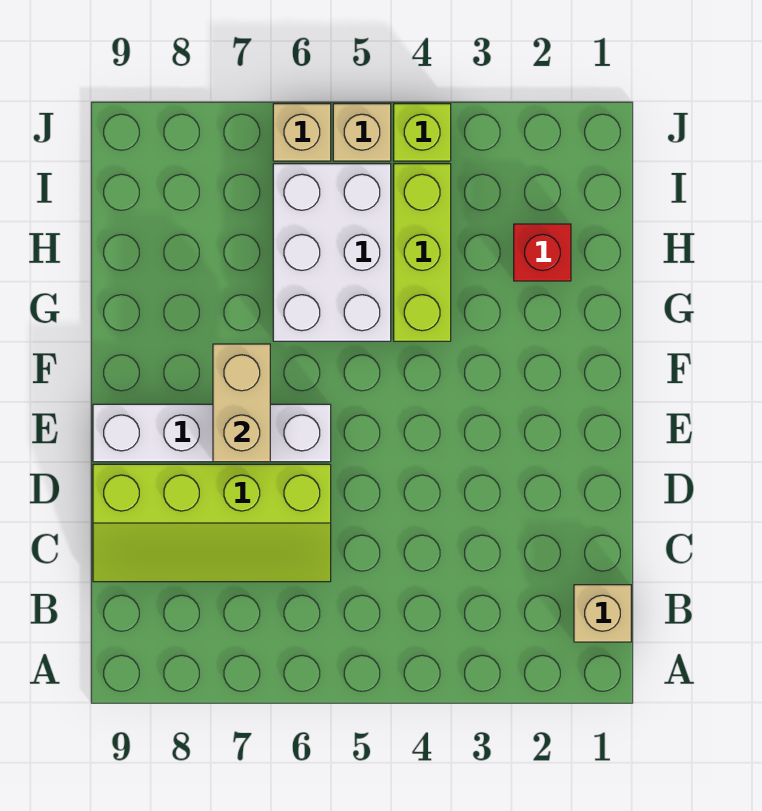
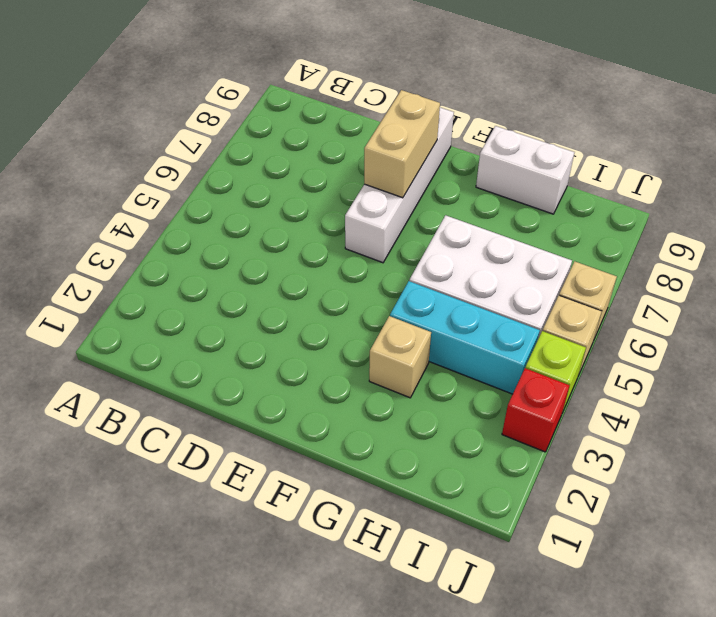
tan 1x1 brick [574,585,631,642] -> tan 1x1 brick moved to [369,316,431,398]
lime 2x4 slope [93,464,331,582] -> none
tan 1x2 brick [213,344,270,462] -> tan 1x2 brick turned to [364,90,440,198]
lime 1x3 brick [394,164,451,341] -> cyan 1x3 brick [390,281,540,394]
none -> white 1x2 brick [476,126,574,214]
red 1x1 brick [514,224,571,281] -> red 1x1 brick moved to [502,368,570,452]

